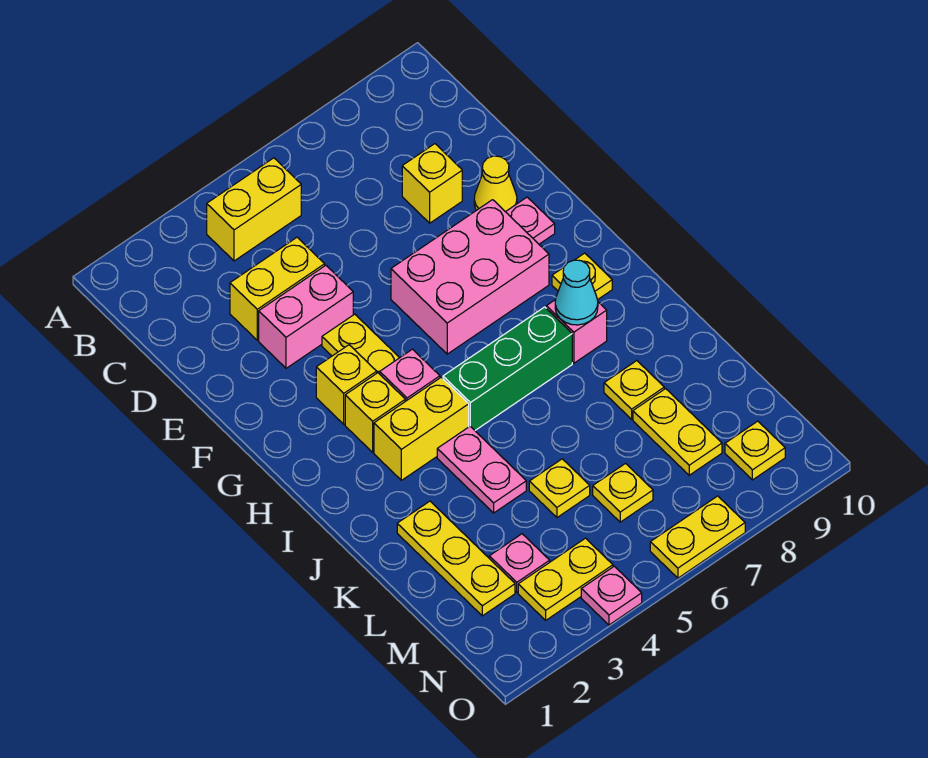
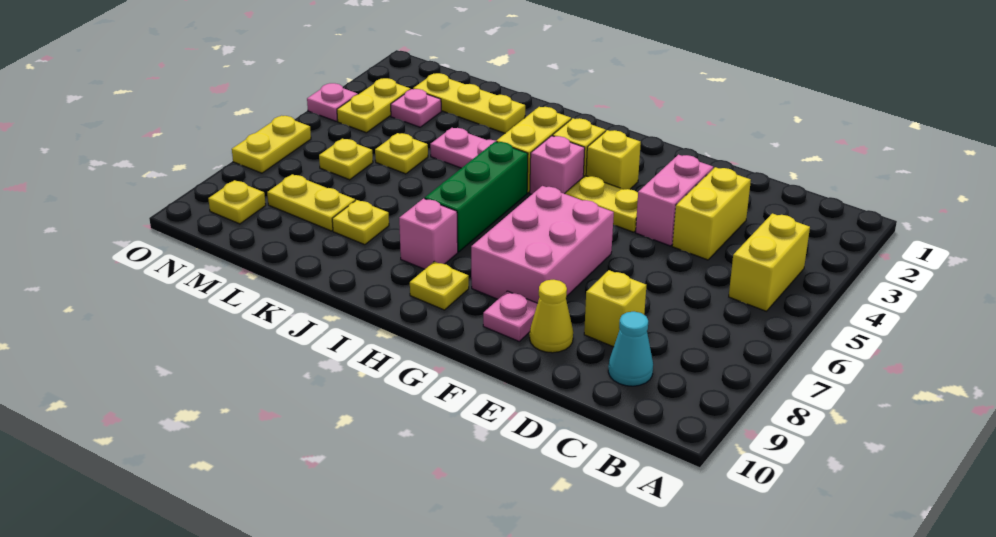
cyan 1x1 cone [555,260,598,325] -> cyan 1x1 cone moved to [608,312,653,386]

